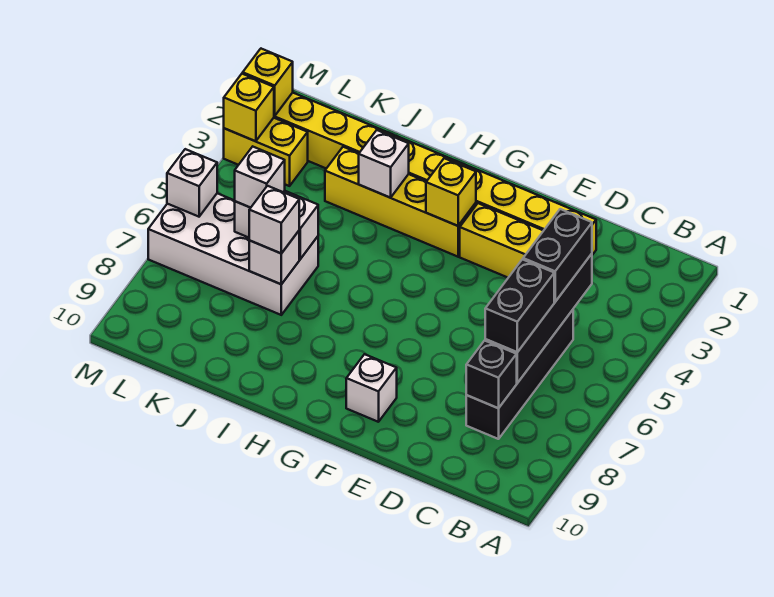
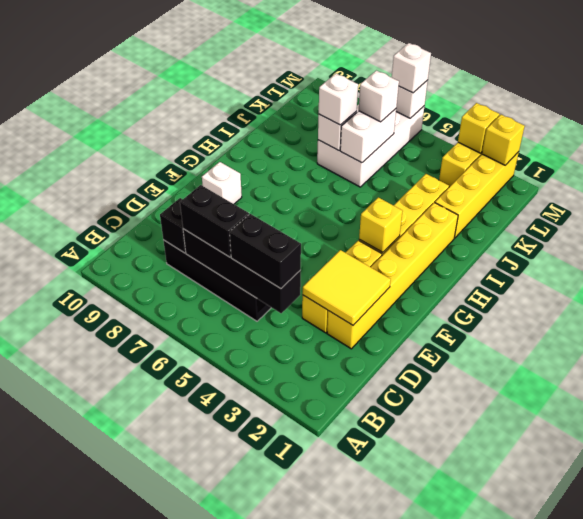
none -> yellow 2x2 tile [303,250,391,325]
white 1x1 brick [359,130,409,198] -> white 1x1 brick moved to [392,43,431,93]

